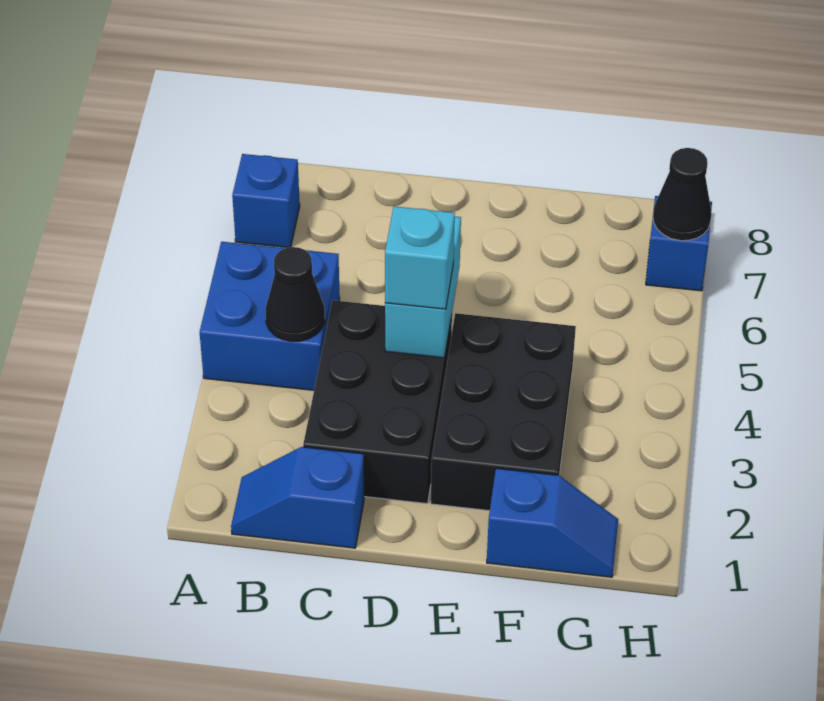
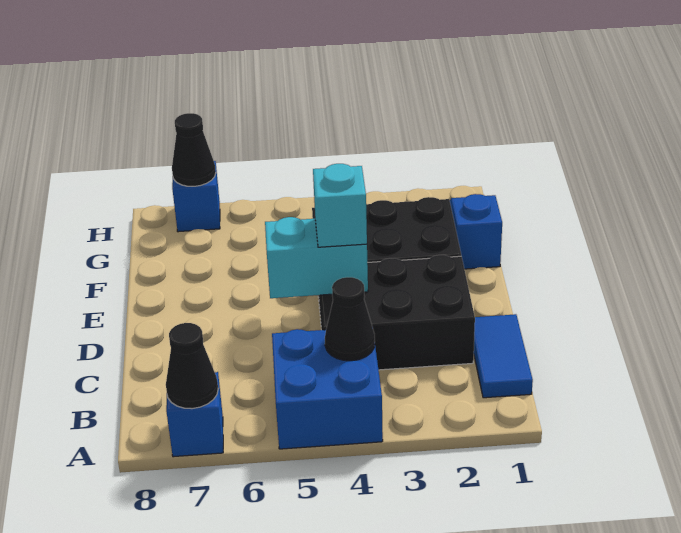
none -> black 1x1 cone [166,323,218,409]
blue 1x2 slope [231,447,364,548] -> blue 1x2 tile [474,314,533,398]

